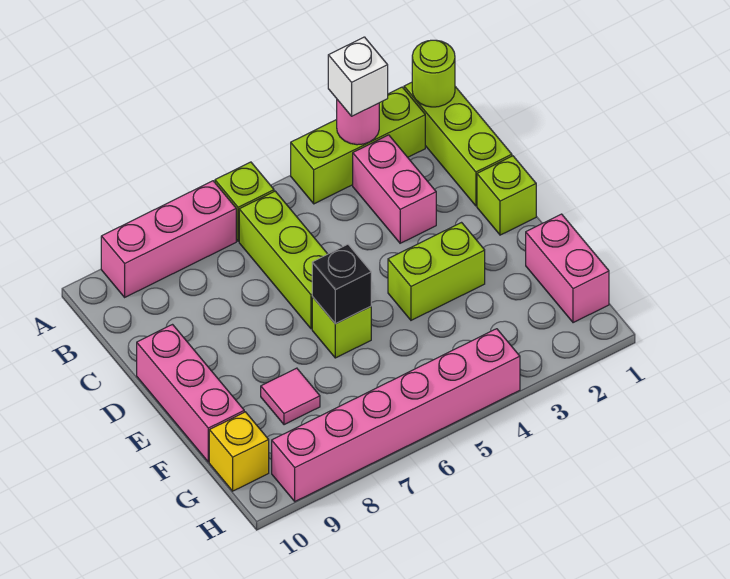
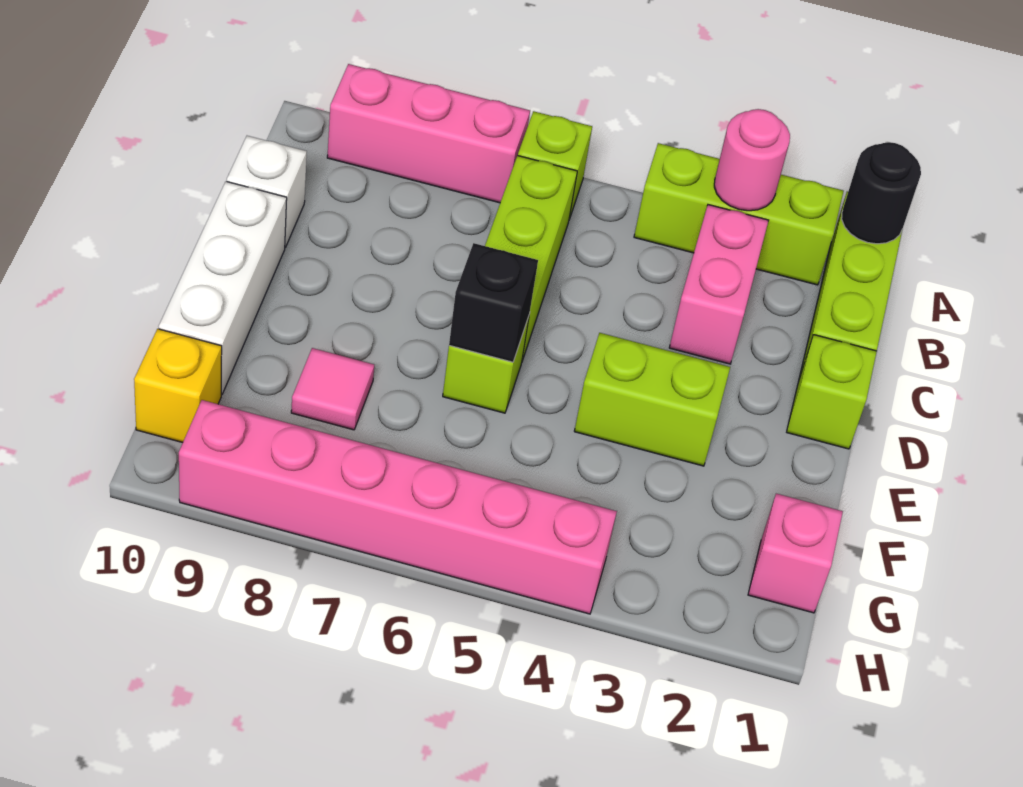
lime 1x1 round brick [412,40,455,107] -> black 1x1 round brick [842,142,921,244]
white 1x1 brick [328,37,388,116] -> white 1x1 brick moved to [227,136,307,247]
pink 1x3 brick [137,325,244,462] -> white 1x3 brick [159,181,287,394]
pink 1x2 brick [526,214,609,323] -> pink 1x1 brick [748,494,843,613]

